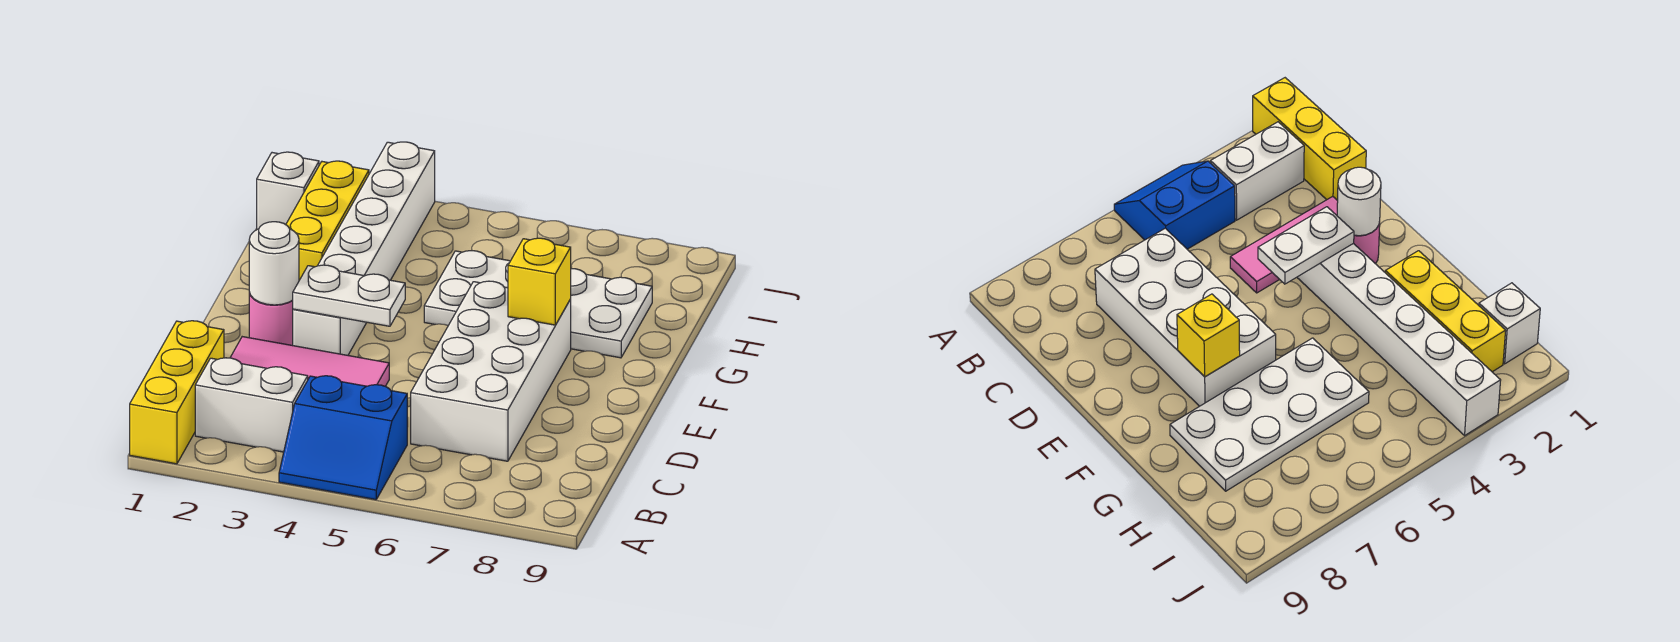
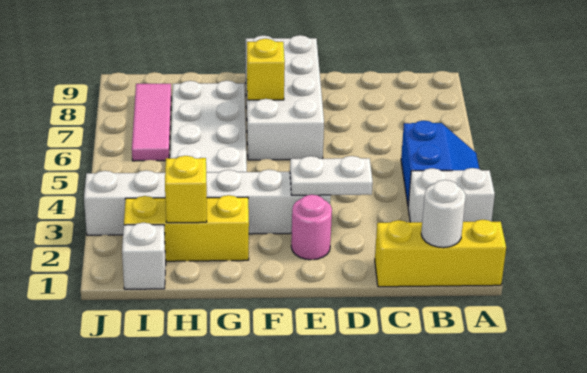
white 1x2 brick [195,358,308,452] -> white 1x2 brick turned to [408,168,495,222]
white 2x4 brick [411,281,571,461] -> white 2x4 brick turned to [246,35,324,160]
pink 1x3 tile [230,337,389,386] -> pink 1x3 tile moved to [132,84,171,161]
white 1x1 round brick [249,222,299,305] -> white 1x1 round brick moved to [421,180,466,248]
white 1x2 plate [293,265,405,326] -> white 1x2 plate turned to [290,156,373,195]
none -> yellow 1x1 brick [165,156,207,223]

